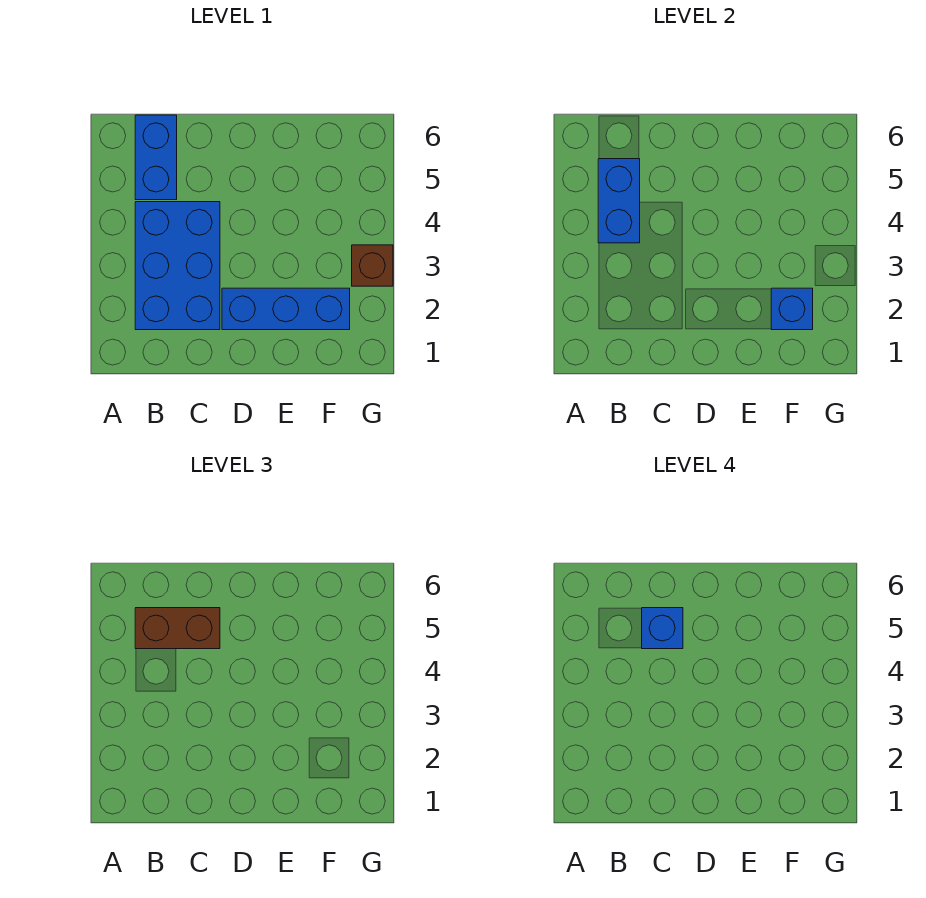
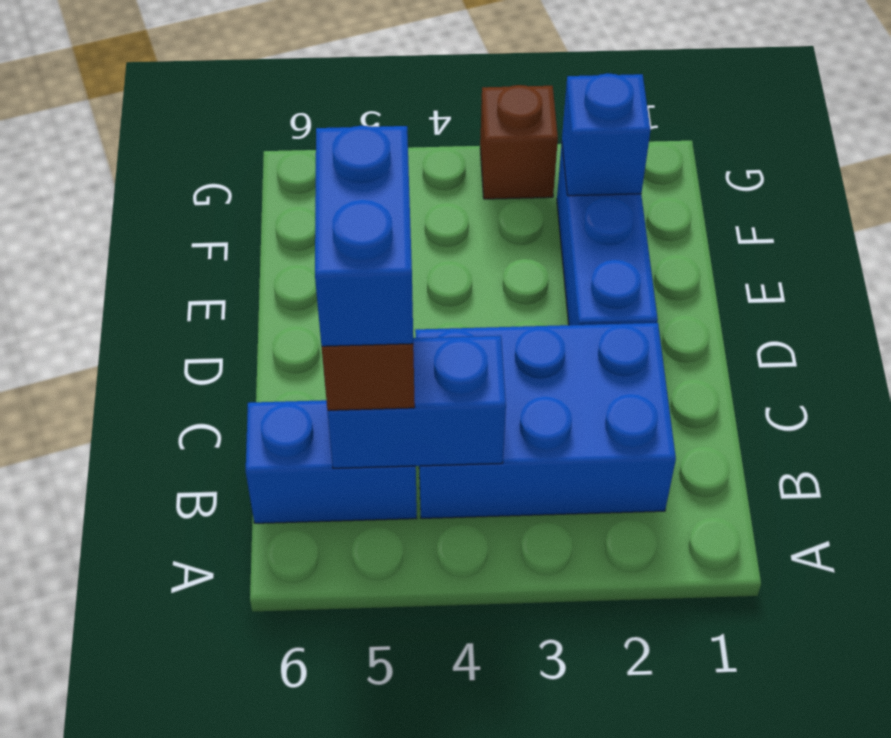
blue 1x1 brick [642,608,683,649] -> blue 1x2 brick [315,126,413,346]

